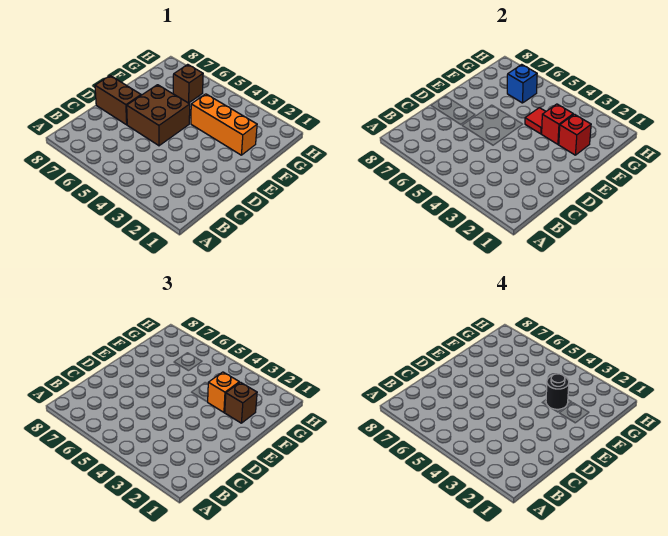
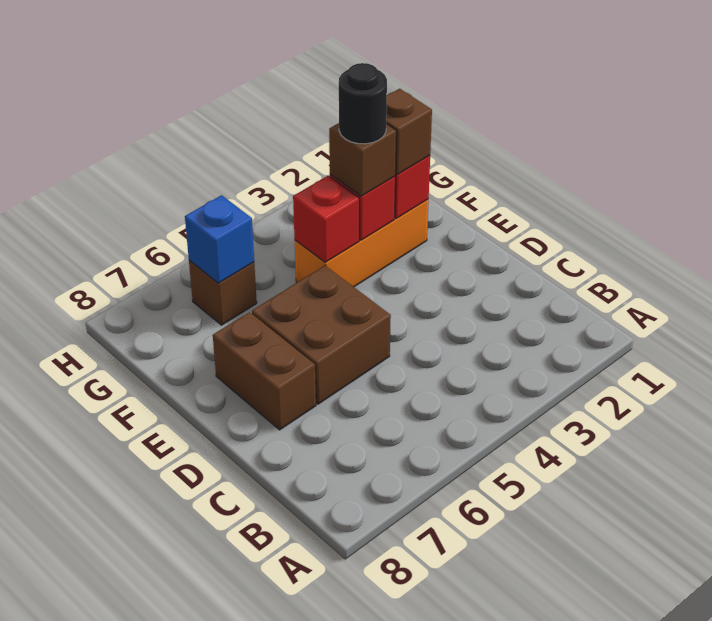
brown 1x2 brick [95,76,141,125] -> brown 1x2 brick turned to [213,312,316,430]
orange 1x1 brick [208,372,239,412] -> brown 1x1 brick [329,123,396,196]
red 1x1 tile [525,108,546,134] -> red 1x1 brick [293,176,359,263]

